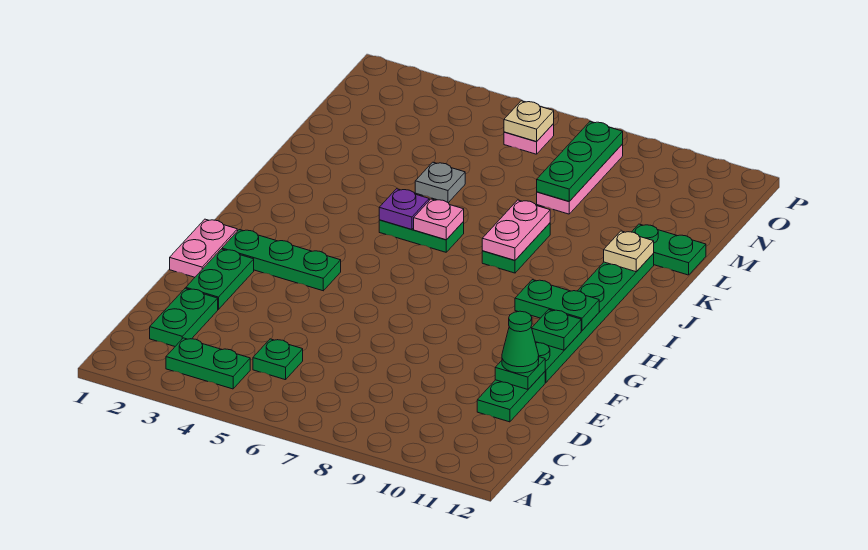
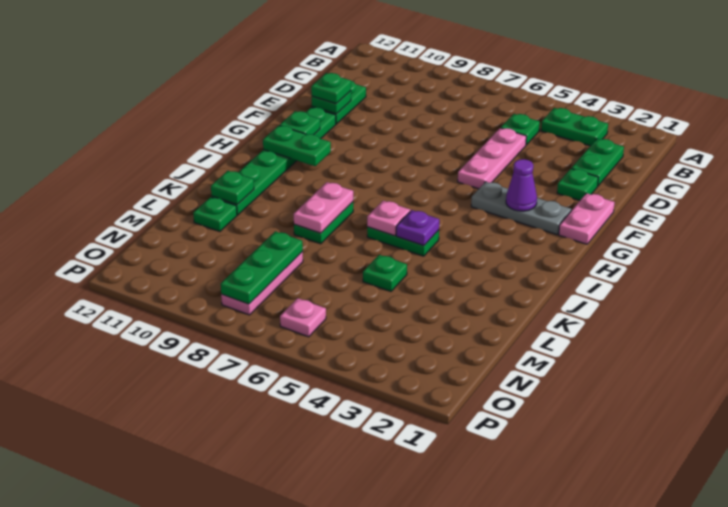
none -> pink 1x3 plate [458,128,526,189]
green 1x2 plate [186,249,254,309] -> green 1x1 plate [557,169,598,200]
green 1x1 cone [502,311,539,373] -> green 1x1 plate [311,73,351,104]
green 1x3 plate [222,230,341,291] -> grey 1x3 plate [471,182,571,235]
none -> purple 1x1 cone [506,159,537,211]
tan 1x1 plate [604,231,654,272] -> green 1x1 plate [211,171,254,205]
grey 1x1 plate [415,162,465,203] -> green 1x1 plate [363,255,407,291]
green 1x2 plate [632,224,706,275] -> green 1x1 plate [193,197,237,232]
tan 1x1 plate [504,101,554,142] -> none

